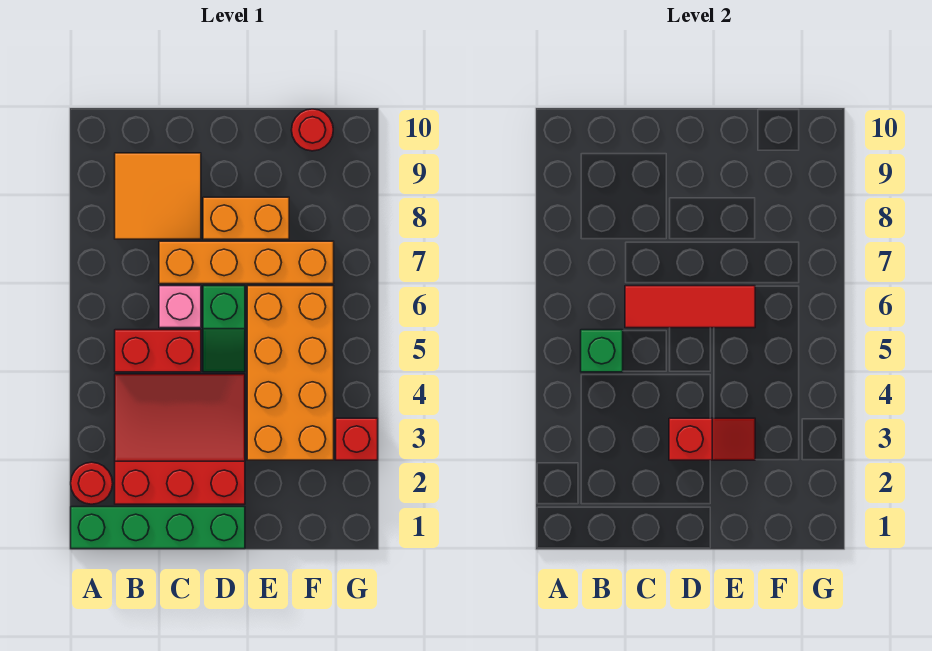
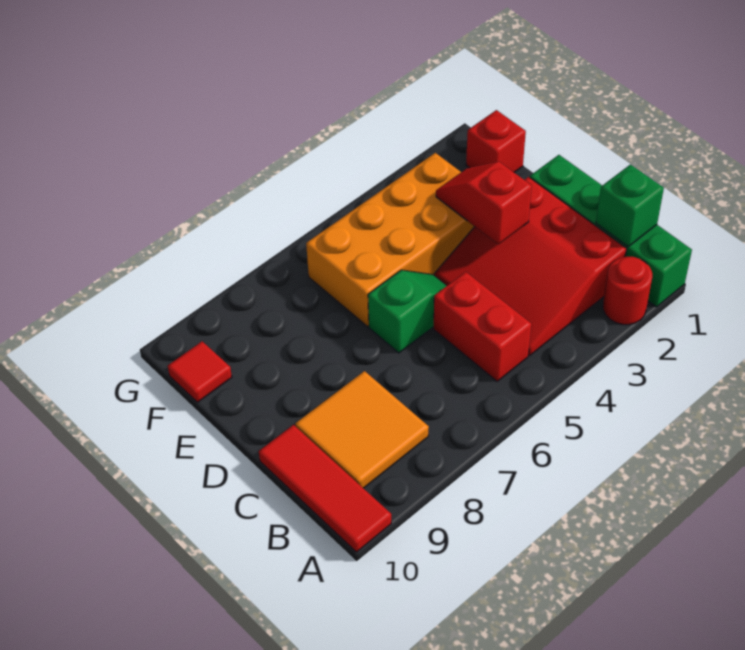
green 1x1 brick [581,330,623,372] -> green 1x1 brick moved to [596,164,664,247]
pink 1x1 brick [159,286,201,328] -> none
red 1x3 tile [625,286,755,328] -> red 1x3 tile moved to [259,425,391,552]
orange 1x4 brick [159,241,334,284] -> none
orange 1x2 brick [203,197,289,239] -> none
red 1x1 round brick [292,109,333,151] -> red 1x1 tile [168,341,232,402]
red 1x1 brick [336,418,378,460] -> red 1x1 brick moved to [466,110,526,172]

